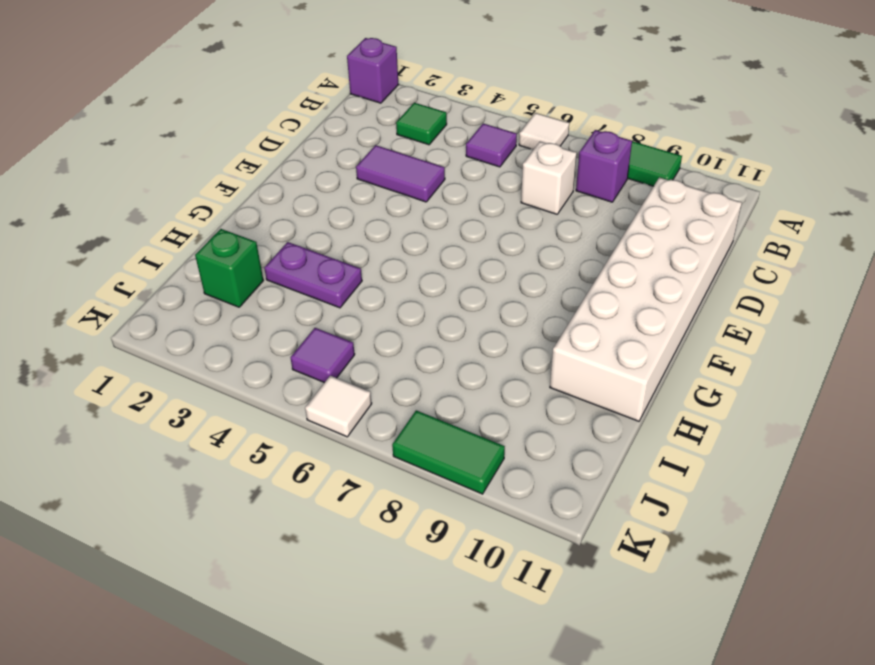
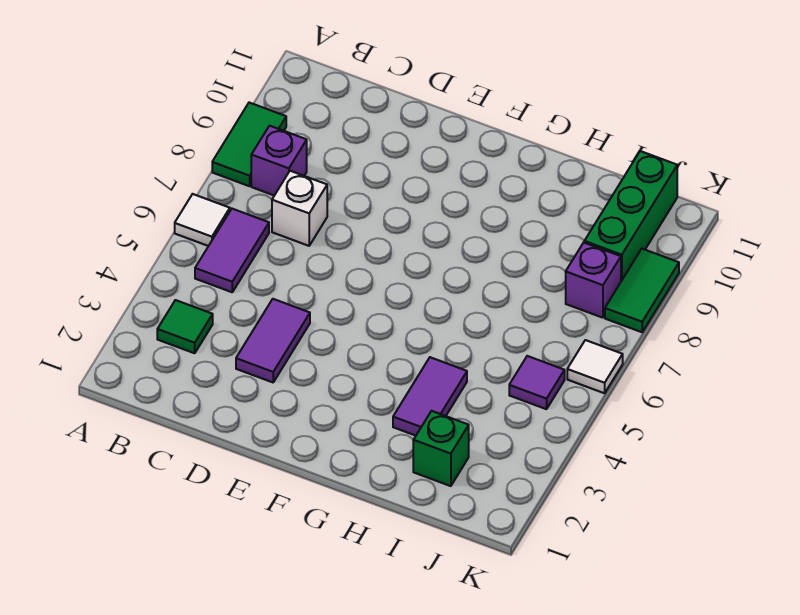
purple 1x1 brick [347,38,399,103] -> purple 1x1 brick moved to [566,243,621,318]
purple 1x1 tile [466,123,517,167] -> purple 1x2 tile [195,209,269,292]
white 2x6 brick [550,177,742,421] -> none
purple 1x2 plate [264,242,362,308] -> purple 1x2 tile [393,357,467,436]
none -> green 1x3 brick [584,151,677,281]

